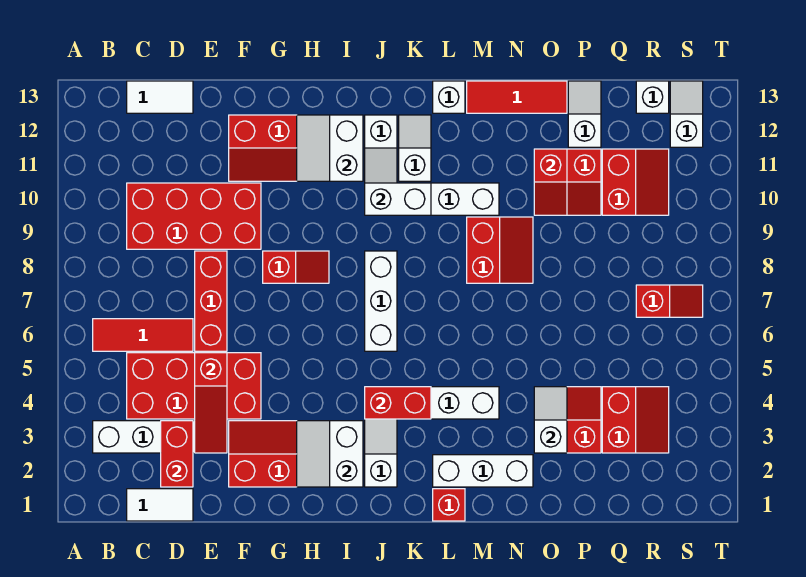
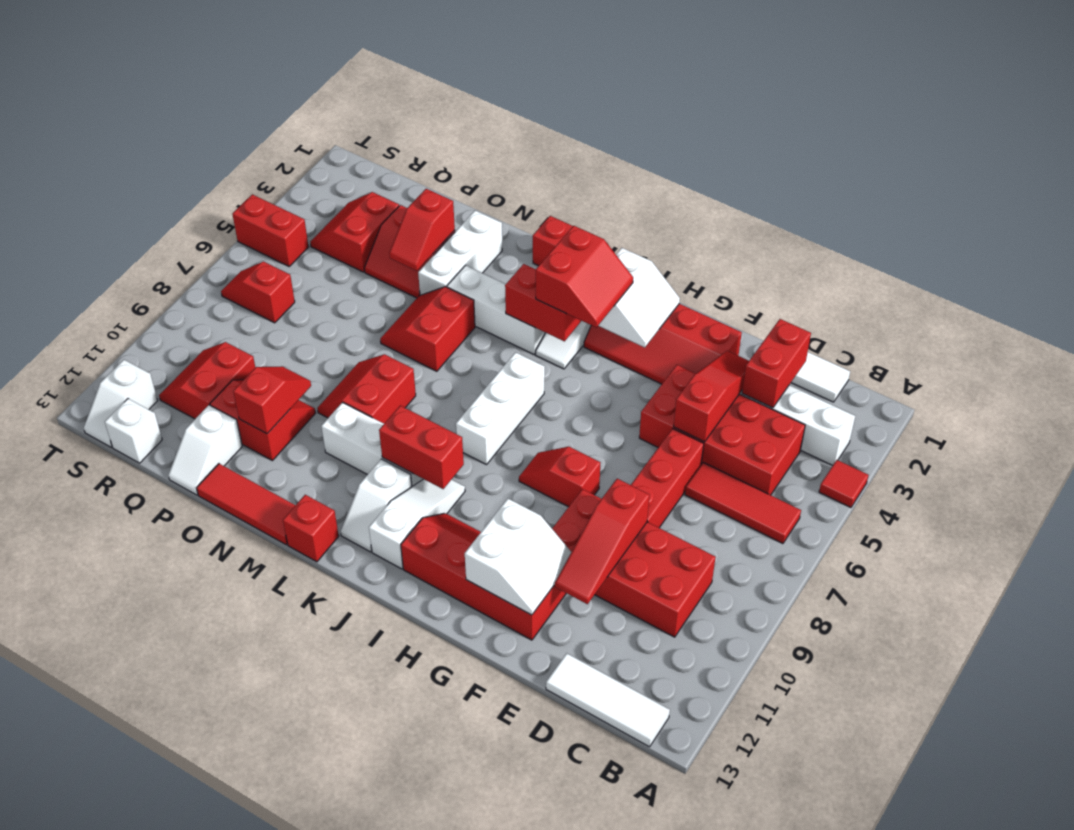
none -> red 1x1 tile [819,460,868,508]
white 1x2 tile [127,81,193,113] -> white 1x3 tile [546,653,670,747]
none -> red 1x3 slope [555,479,650,604]
white 2x2 slope [297,115,363,181] -> white 2x2 slope moved to [465,499,571,615]
none -> red 2x2 slope [536,226,633,327]
white 1x2 brick [365,183,431,215] -> red 1x2 brick [379,406,464,489]
white 1x3 brick [433,455,533,487] -> white 1x3 brick turned to [418,210,502,295]
white 1x1 brick [433,81,465,113] -> red 1x1 brick [283,495,339,562]
none -> red 2x2 slope [380,287,475,371]
white 1x2 slope [534,387,567,453] -> red 1x2 slope [389,189,455,271]
none -> red 1x2 brick [232,194,309,266]

